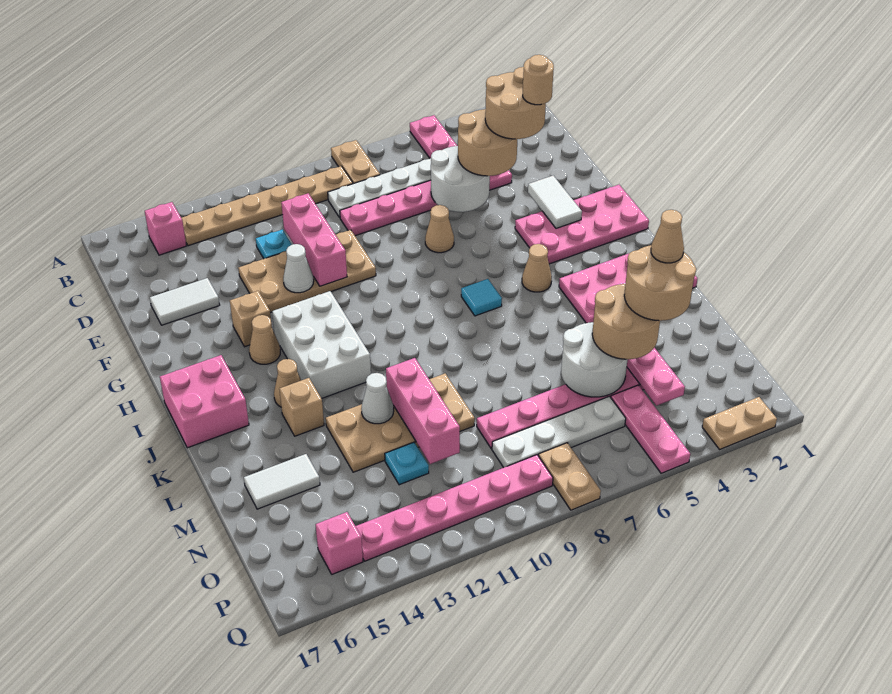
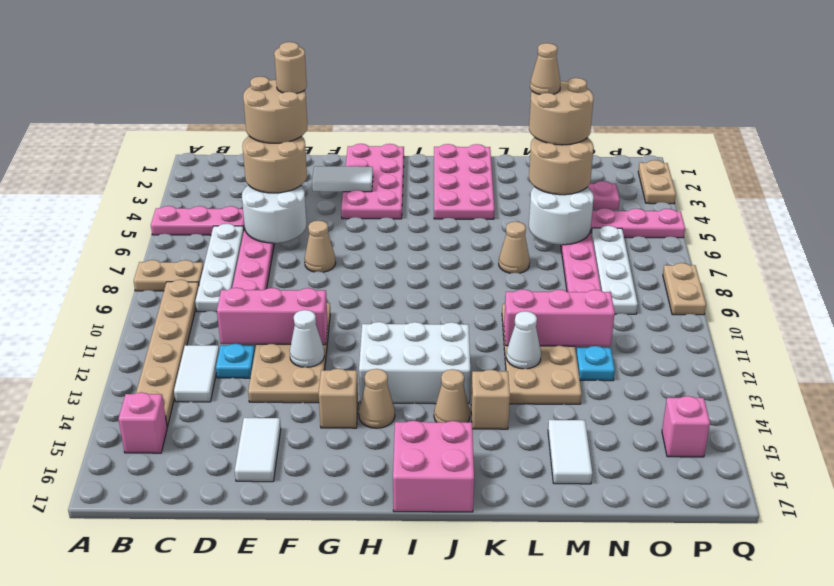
none -> white 1x2 tile [174,345,219,402]
tan 1x1 cone [522,244,552,292] -> tan 1x1 cone moved to [499,222,530,273]
cyan 1x1 tile [461,279,502,316] -> none
tan 1x2 plate [539,443,601,510] -> tan 1x2 plate turned to [663,263,706,315]
pink 1x6 plate [356,455,553,561] -> none

